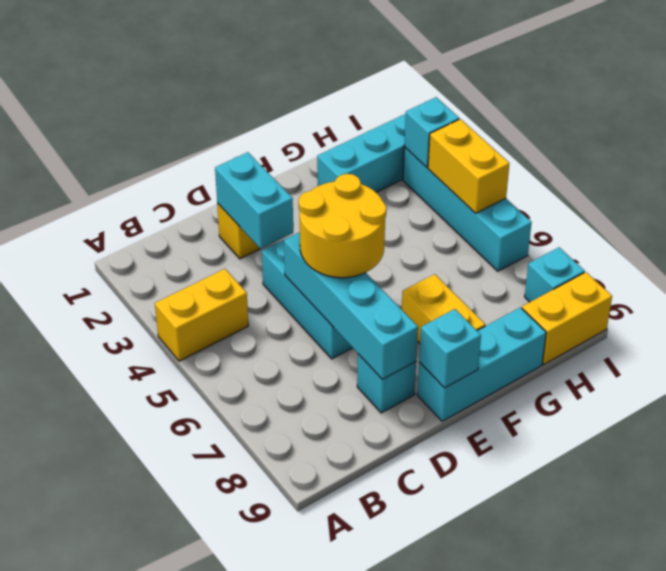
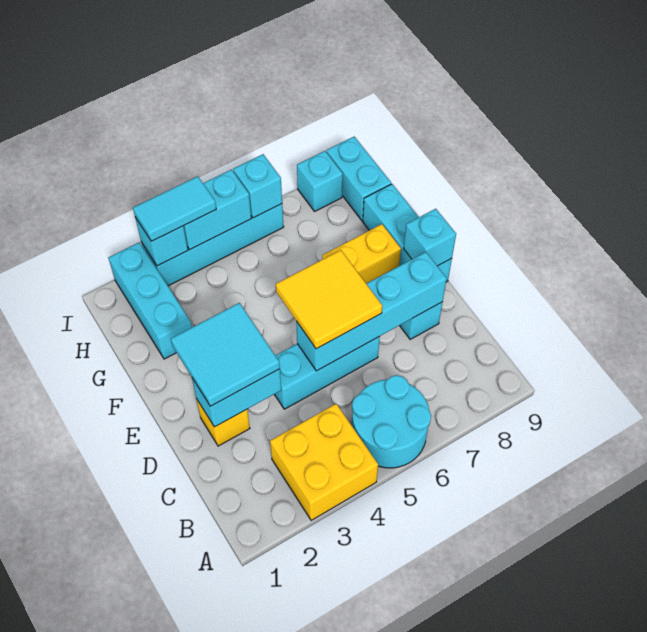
yellow 1x2 brick [155,269,248,361] -> yellow 2x2 brick [270,404,378,520]
none -> cyan 2x2 round brick [352,375,431,468]
none -> cyan 2x2 tile [171,303,280,406]
yellow 2x2 round brick [299,174,386,278] -> yellow 2x2 tile [276,250,382,349]
yellow 1x2 brick [522,272,612,364] -> cyan 1x2 brick [327,137,391,221]
none -> cyan 1x2 tile [133,176,216,241]
yellow 1x2 brick [428,119,509,213] -> cyan 1x2 brick [184,170,251,250]
none -> cyan 1x1 brick [233,154,282,218]

